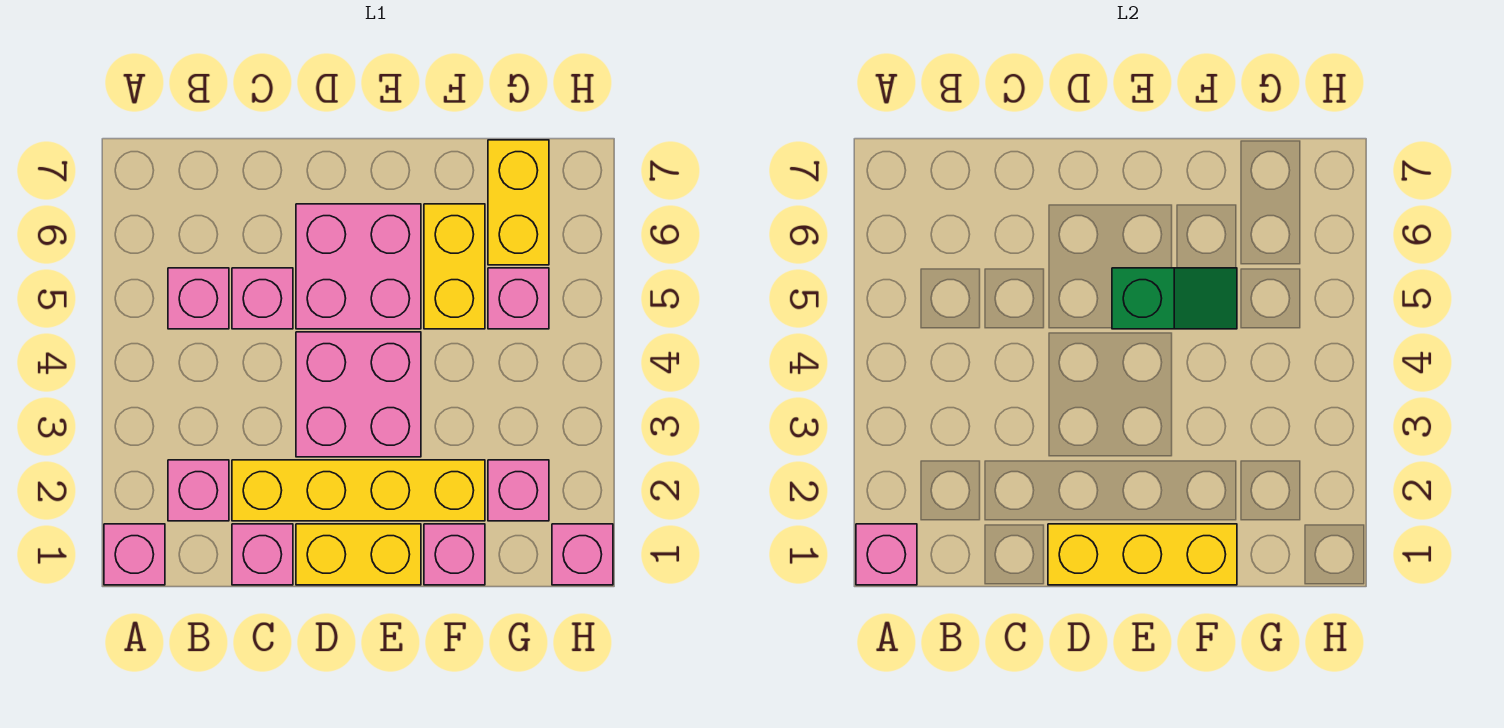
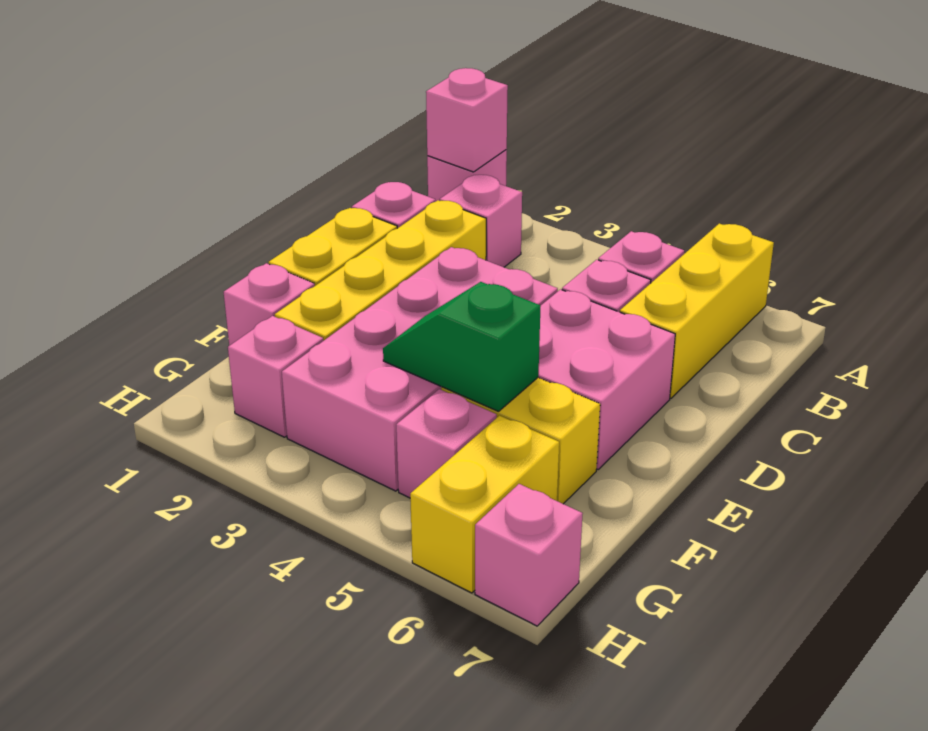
yellow 1x3 brick [1048,524,1237,585] -> yellow 1x3 brick moved to [620,224,774,398]
pink 2x2 brick [296,332,421,457] -> pink 2x4 brick [282,247,558,491]
green 1x2 slope [1112,268,1237,329] -> green 1x2 slope turned to [383,282,541,411]
yellow 1x2 brick [488,140,549,265] -> yellow 1x2 brick turned to [410,416,559,593]
pink 1x1 brick [552,524,613,585] -> pink 1x1 brick moved to [475,484,583,626]

